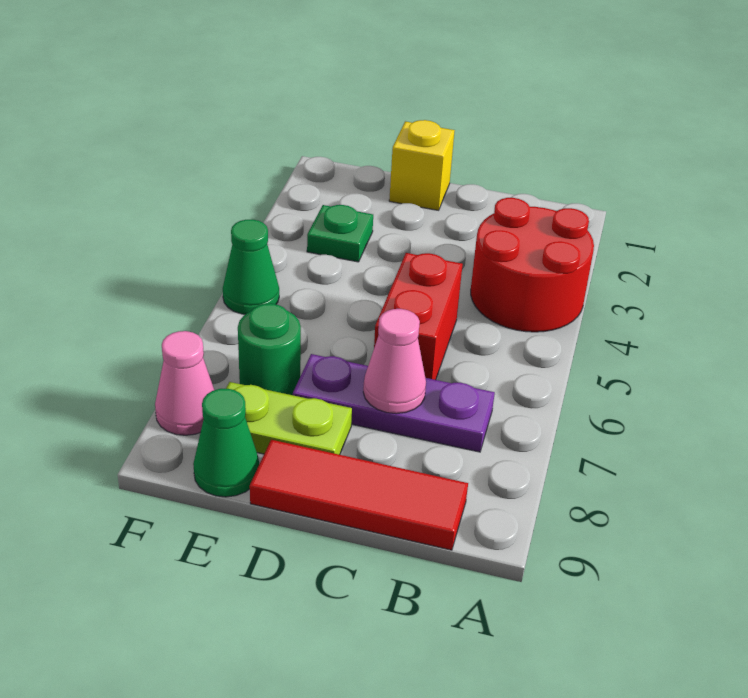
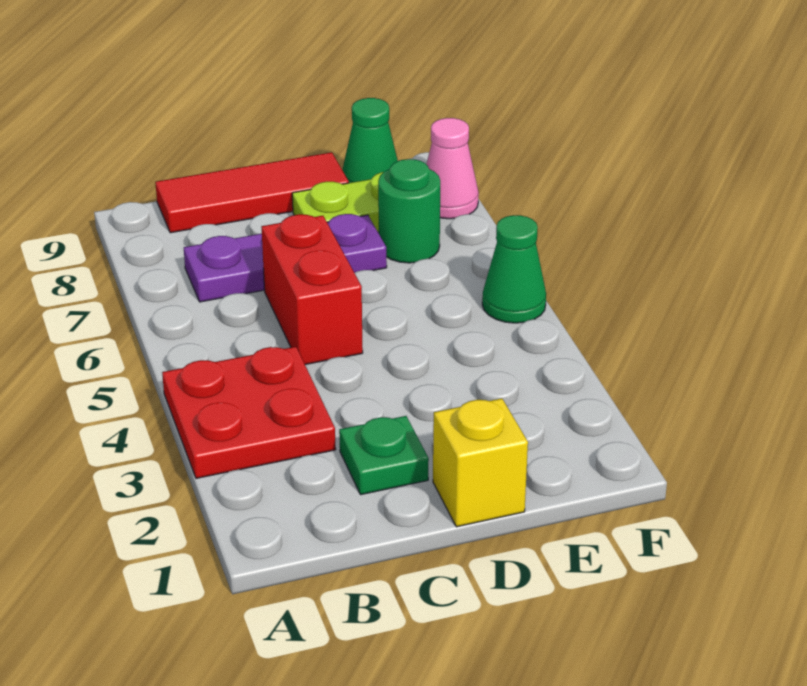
red 2x2 round brick [471,198,594,332] -> red 2x2 plate [162,347,336,478]
pink 1x1 cone [363,309,426,414] -> none
green 1x1 plate [307,205,373,262] -> green 1x1 plate moved to [339,416,429,495]

